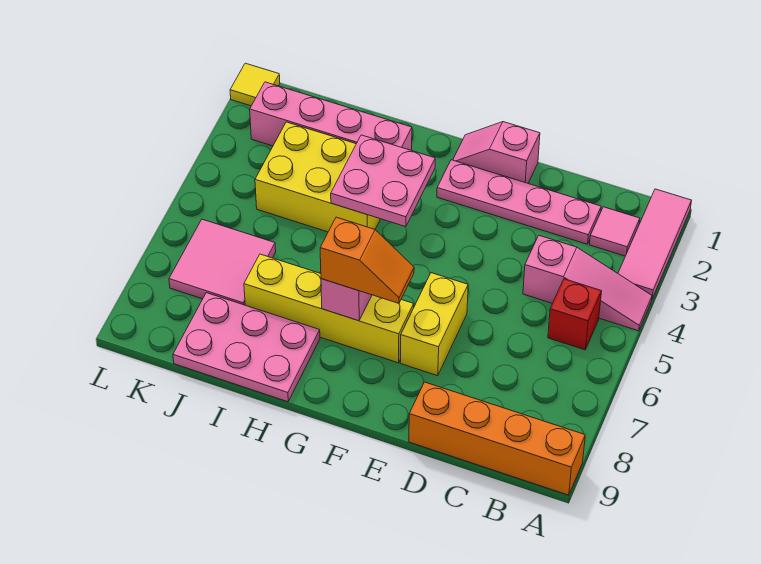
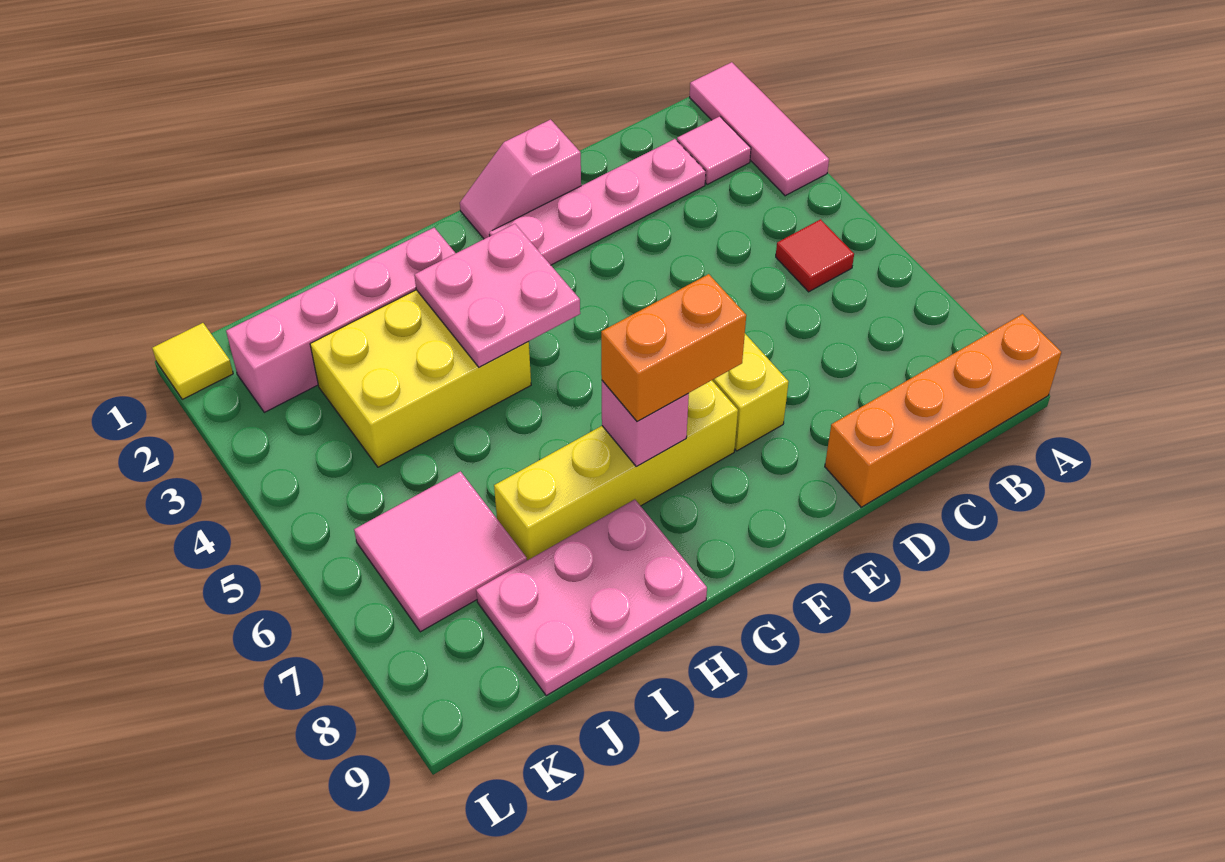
pink 1x3 slope [523,235,652,331] -> none
red 1x1 brick [548,279,602,350] -> red 1x1 tile [776,219,854,292]
orange 1x2 slope [320,217,414,303] -> orange 1x2 brick [601,274,746,421]

